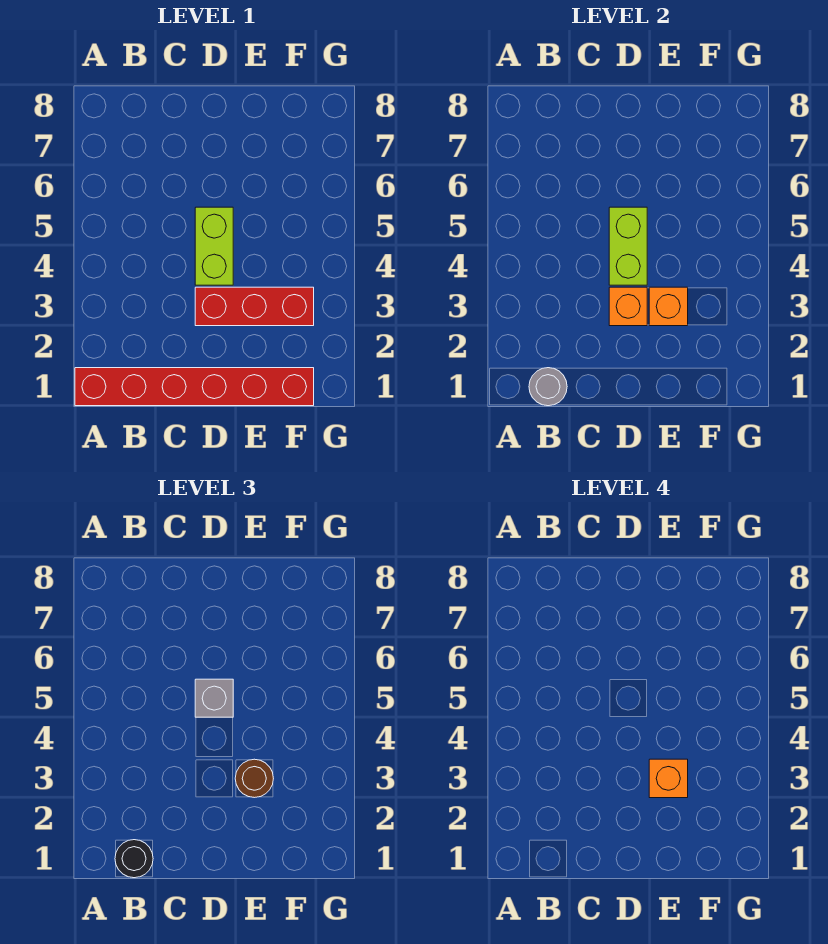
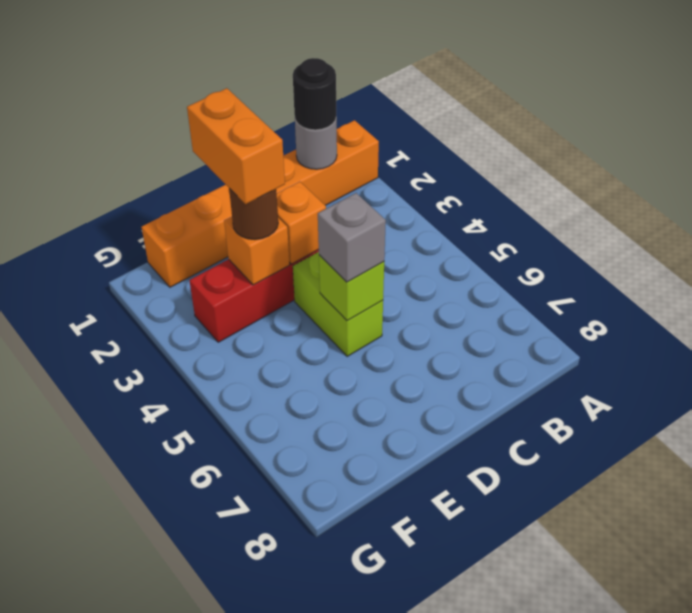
red 1x6 brick [75,368,314,406] -> orange 1x6 brick [142,120,379,287]
lime 1x2 brick [609,207,647,285] -> lime 1x1 brick [319,255,384,321]
orange 1x1 brick [649,759,688,798] -> orange 1x2 brick [187,88,285,204]

